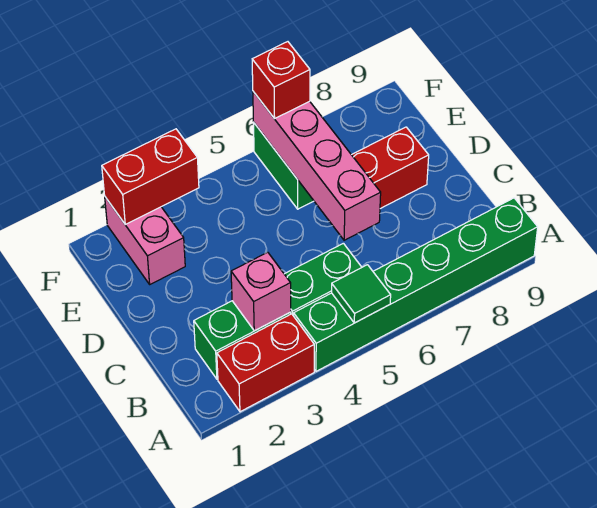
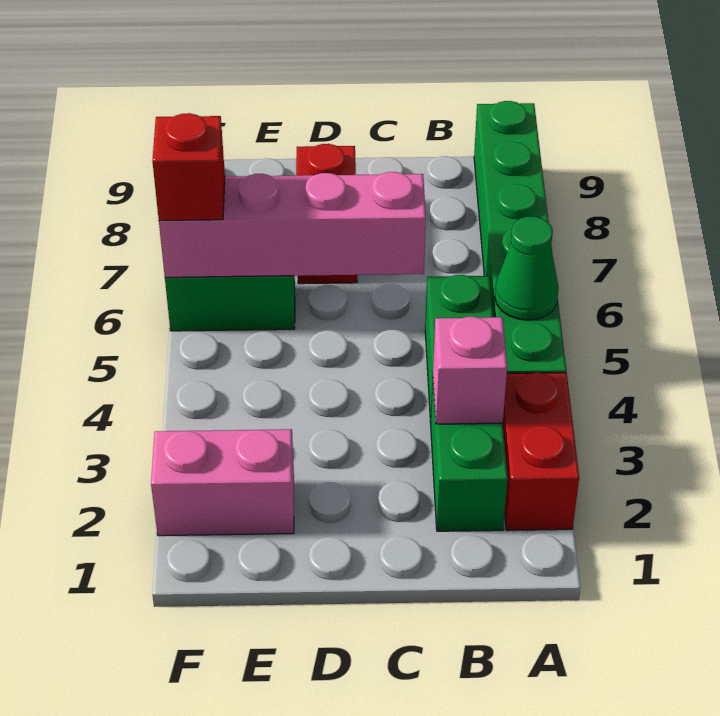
green 1x1 tile [332,265,391,323] -> green 1x1 cone [495,217,559,320]
red 1x2 brick [102,129,199,225] -> none

